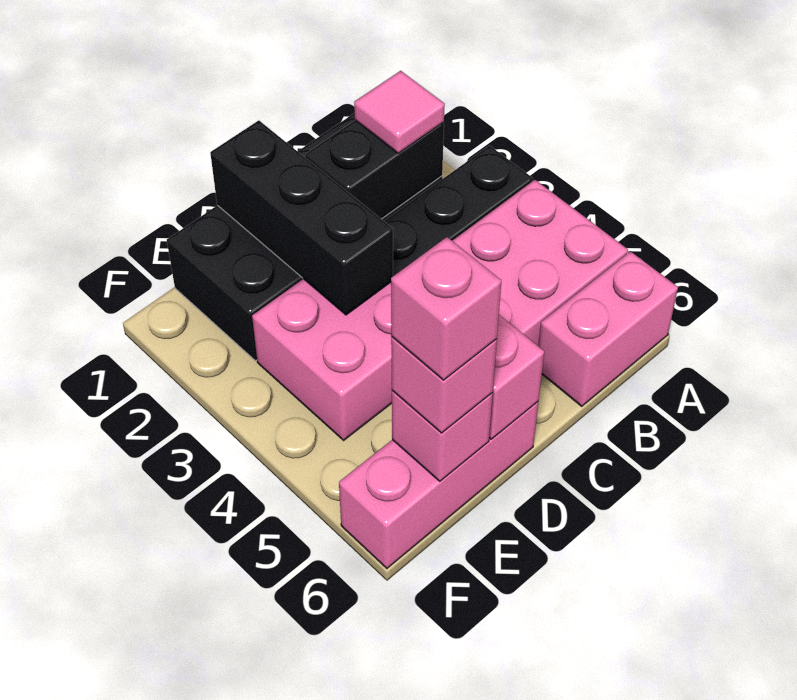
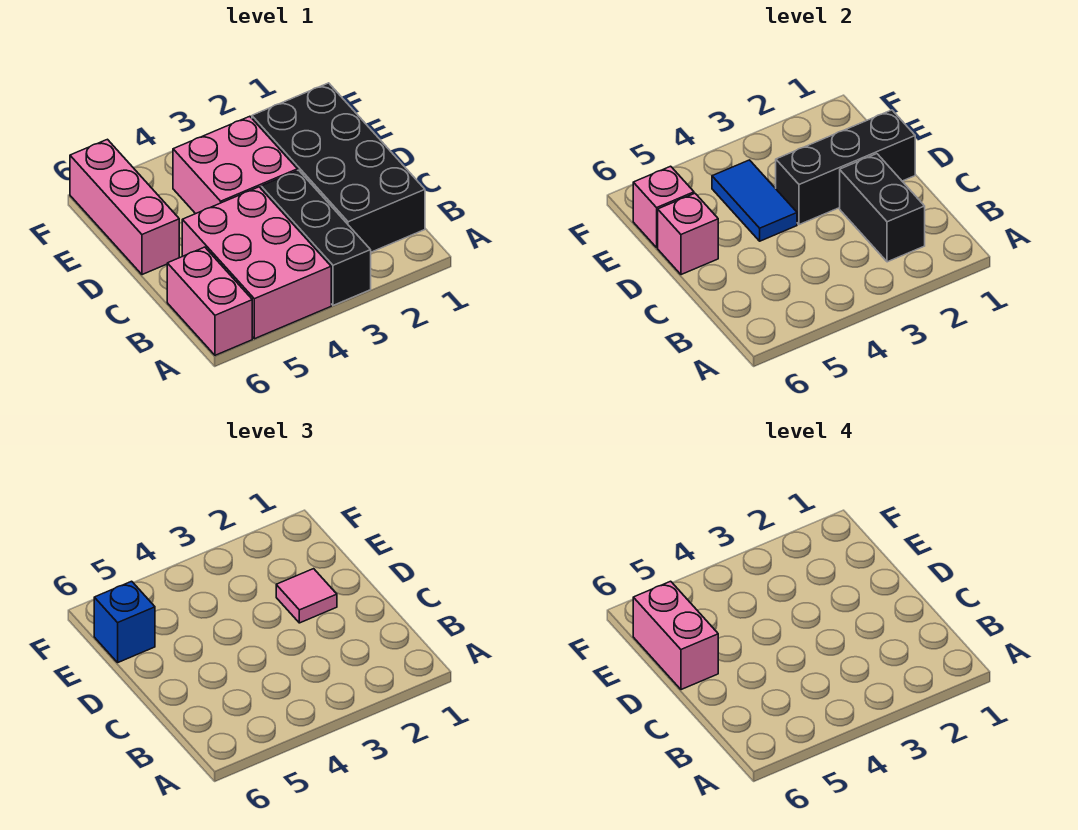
pink 1x1 tile [354,71,445,153] -> pink 1x1 tile moved to [276,569,337,623]
none -> blue 1x2 tile [712,160,797,241]
pink 1x1 brick [391,337,497,433] -> blue 1x1 brick [94,581,155,662]
pink 1x1 brick [391,237,501,380] -> pink 1x2 brick [633,581,718,690]

